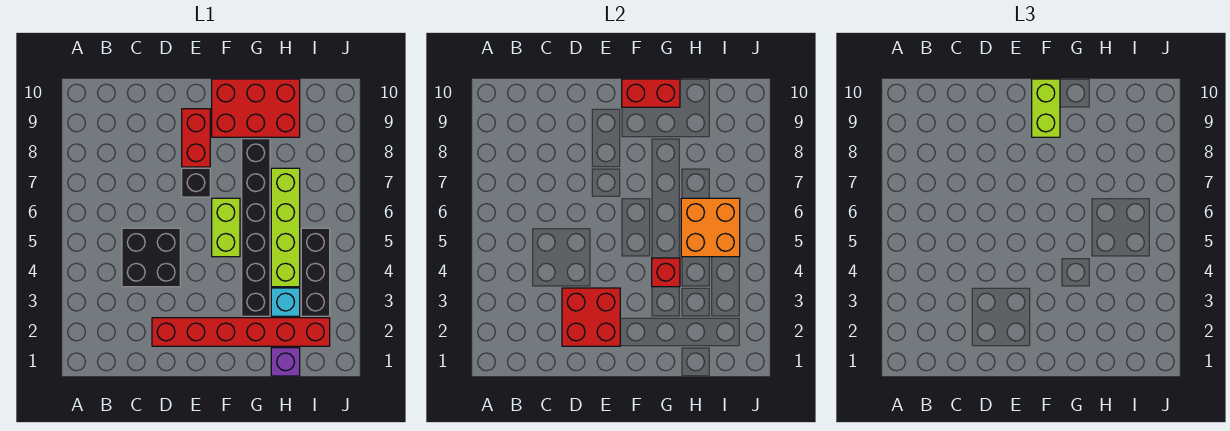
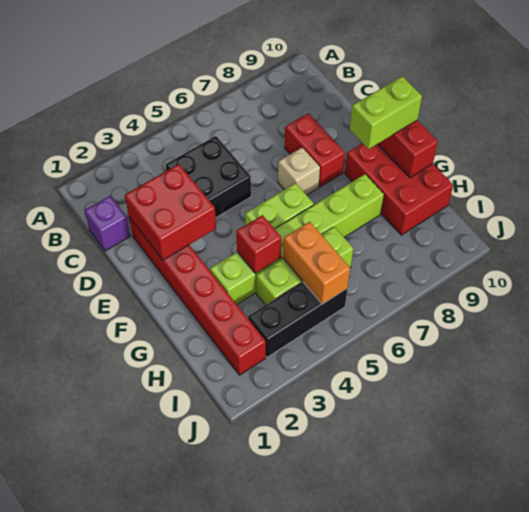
black 1x1 brick [182,168,210,197] -> tan 1x1 brick [278,148,320,195]
red 1x2 brick [182,109,210,167] -> red 1x2 brick turned to [285,113,345,187]
black 1x6 brick [242,139,270,316] -> lime 1x6 brick [210,174,384,304]
purple 1x1 brick [271,348,300,376] -> purple 1x1 brick moved to [84,195,130,251]
cyan 1x1 brick [271,288,300,316] -> none
lime 1x4 brick [271,168,300,287] -> lime 1x3 brick [256,227,353,305]
orange 2x2 brick [681,198,740,257] -> orange 1x2 brick [283,222,350,304]

